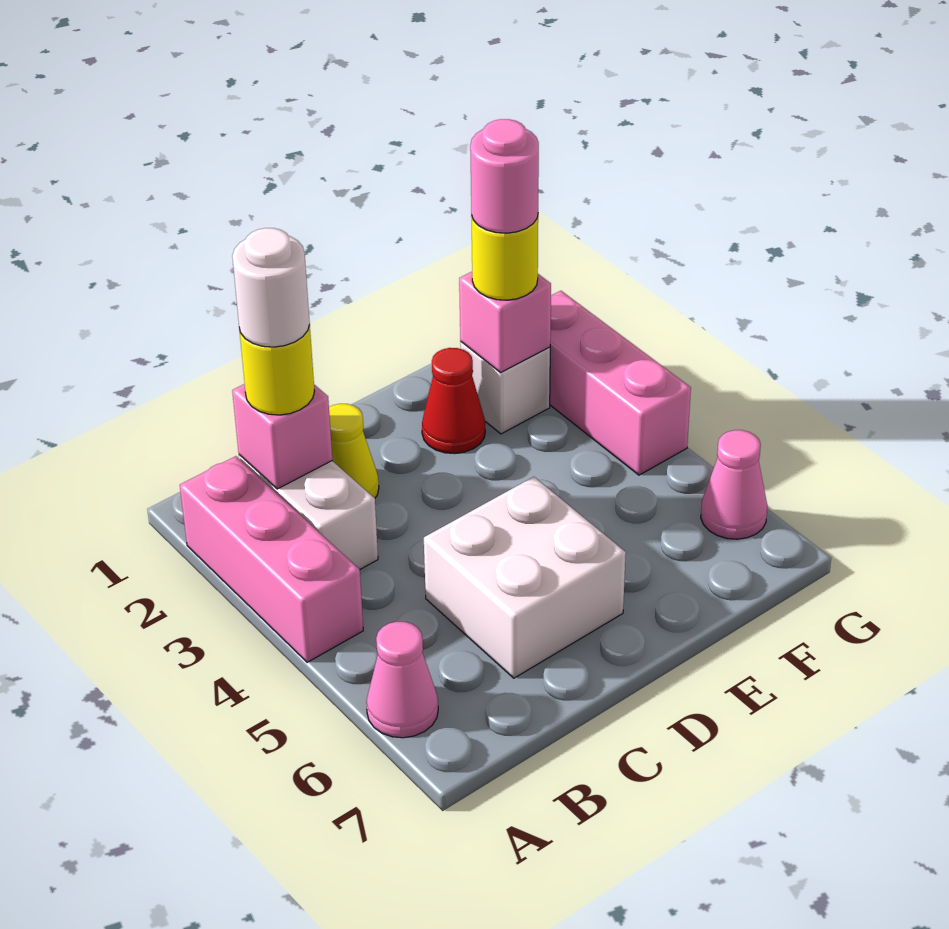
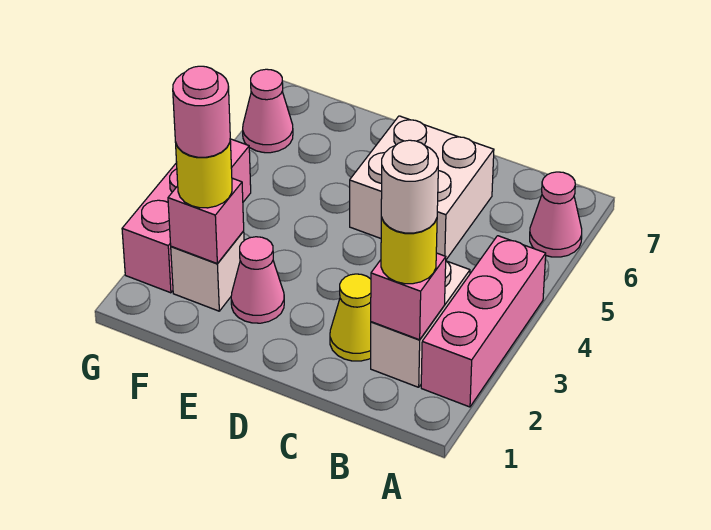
red 1x1 cone [422,348,485,454] -> pink 1x1 cone [231,237,284,323]

